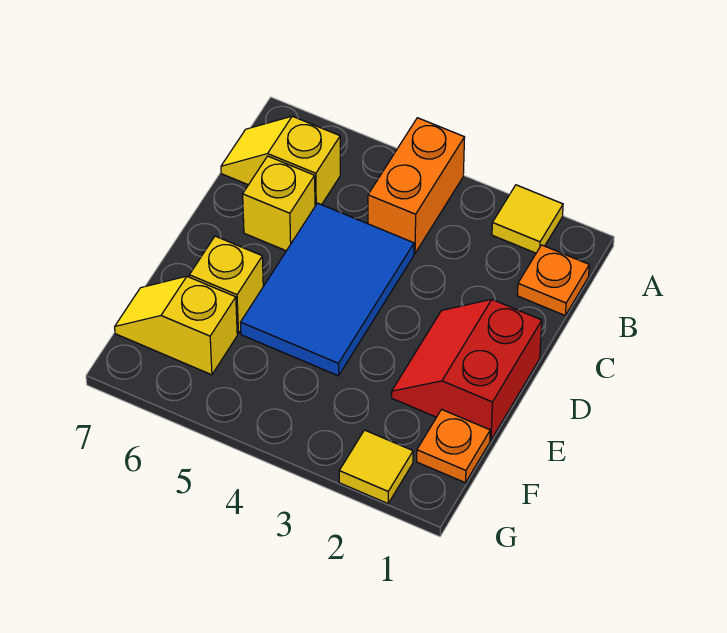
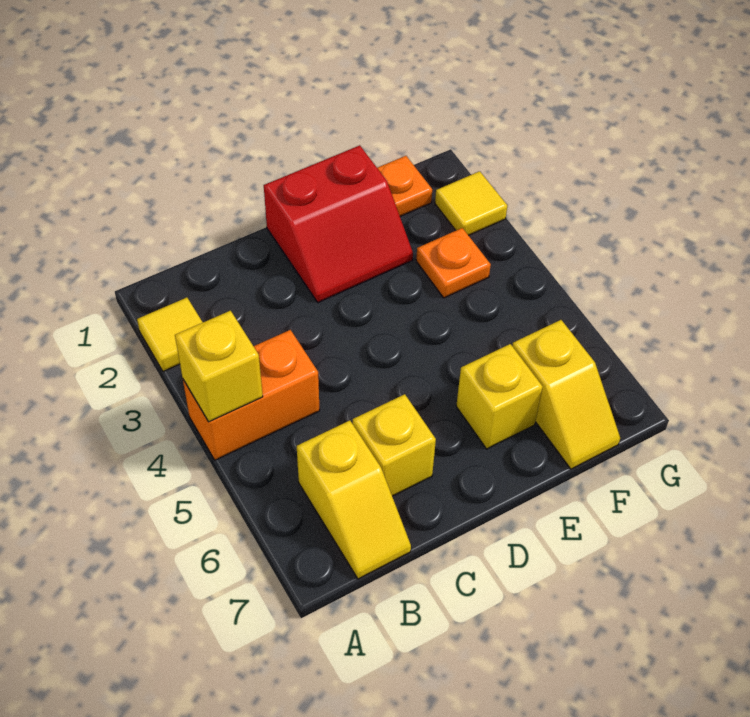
none -> yellow 1x1 brick [175,311,263,422]
orange 1x1 plate [517,245,589,315] -> orange 1x1 plate moved to [416,228,491,298]
blue 2x3 tile [240,203,414,376] -> none

